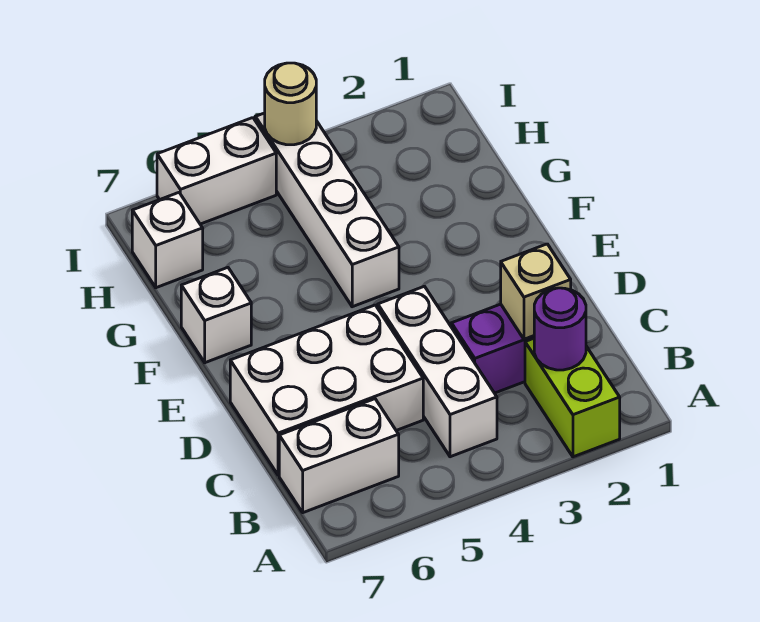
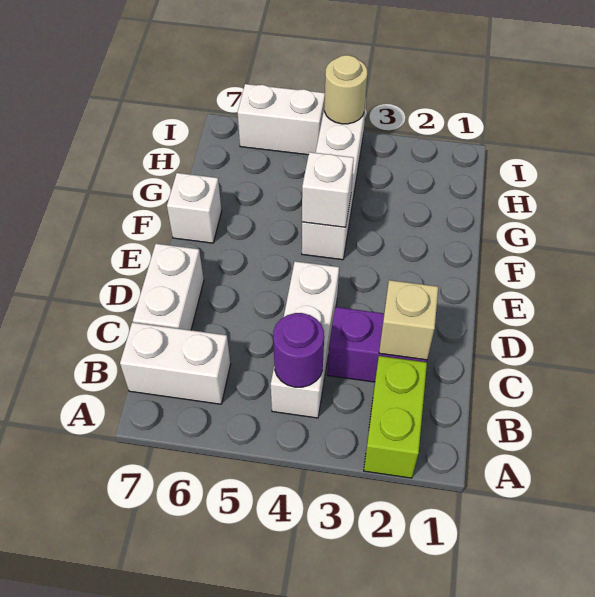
purple 1x1 round brick [534,288,586,370] -> purple 1x1 round brick moved to [273,313,324,387]
white 2x3 brick [230,305,423,475] -> white 1x2 brick [133,244,204,330]
white 1x1 brick [132,193,203,288] -> white 1x1 brick moved to [302,152,354,227]

